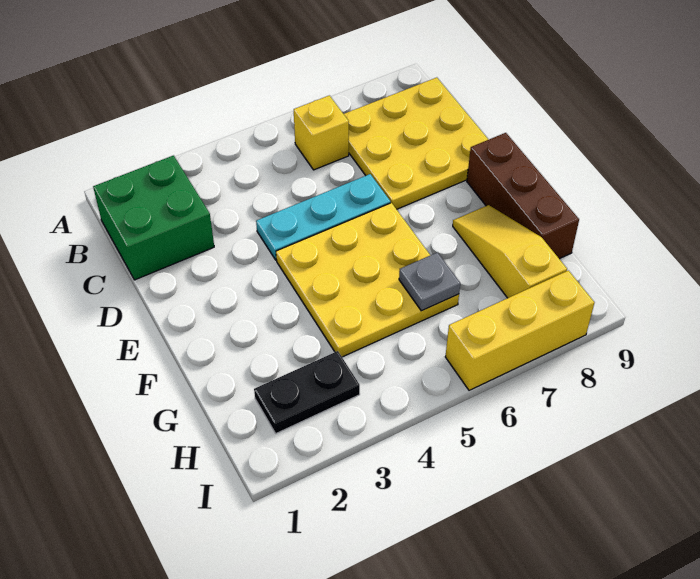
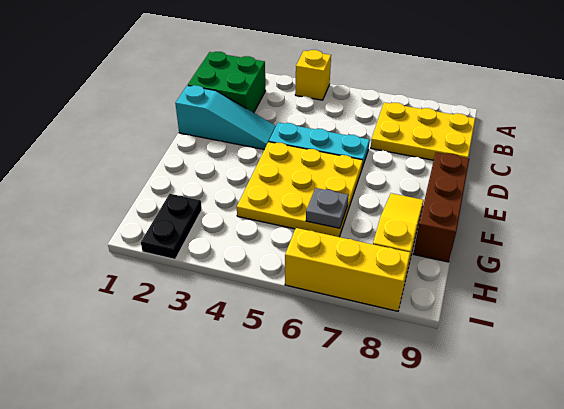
yellow 1x1 brick [294,95,349,170] -> yellow 1x1 brick moved to [295,50,331,100]
yellow 3x3 plate [344,78,489,209] -> yellow 2x3 plate [371,102,475,160]
none -> cyan 1x3 slope [175,85,276,150]
black 1x2 plate [254,351,360,433] -> black 1x2 plate turned to [141,194,202,259]

